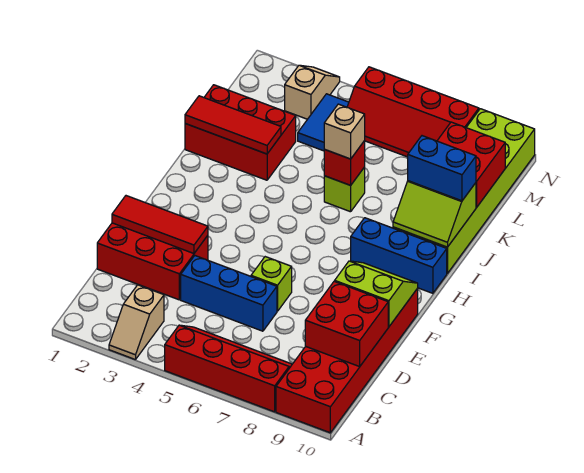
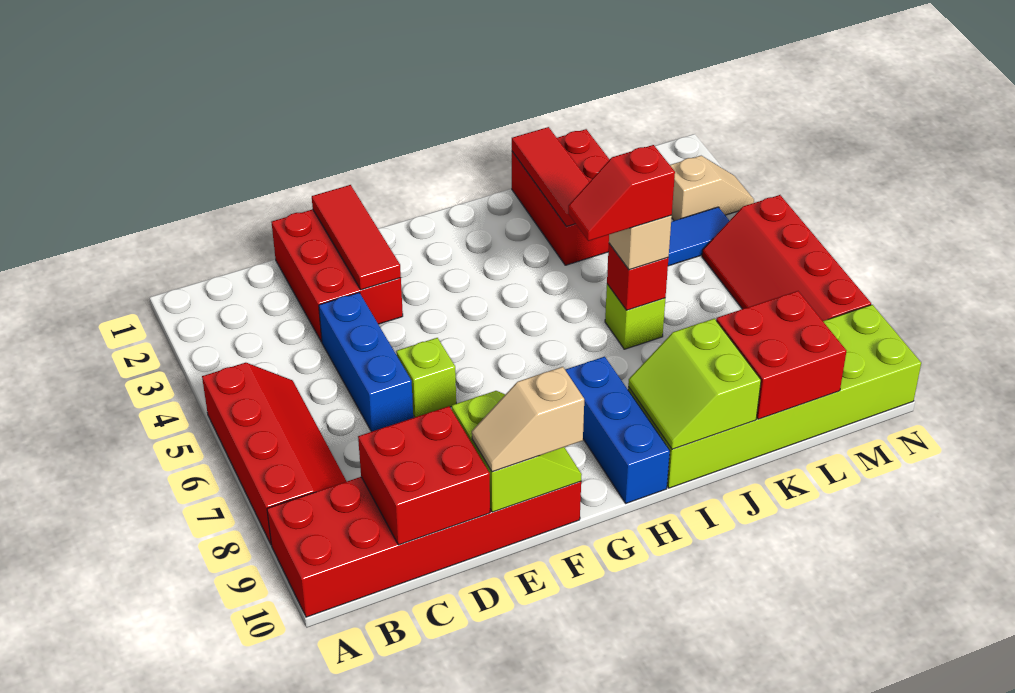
tan 1x2 slope [109,285,164,360] -> tan 1x2 slope moved to [472,367,584,472]
none -> red 1x2 slope [568,145,675,241]
blue 1x2 brick [408,136,476,201] -> none

